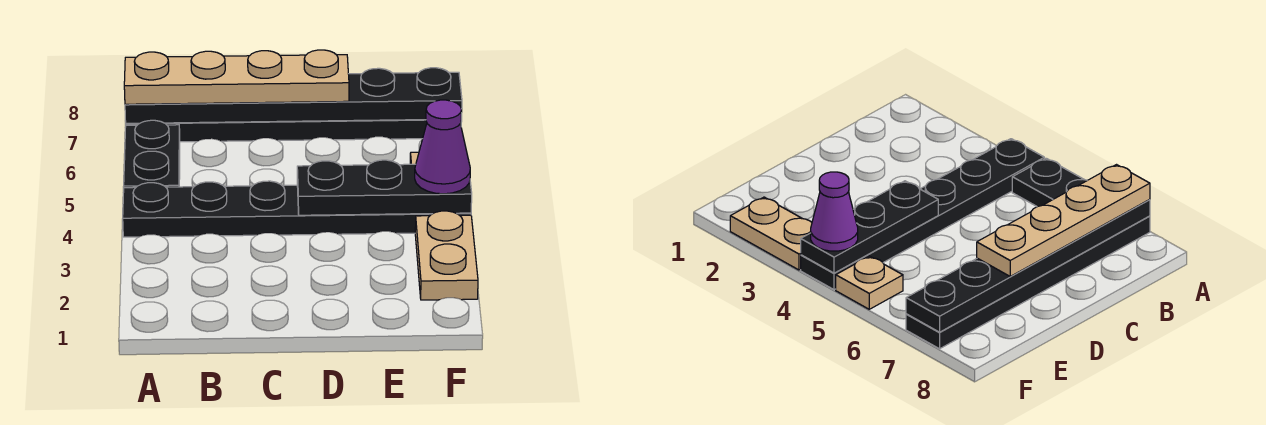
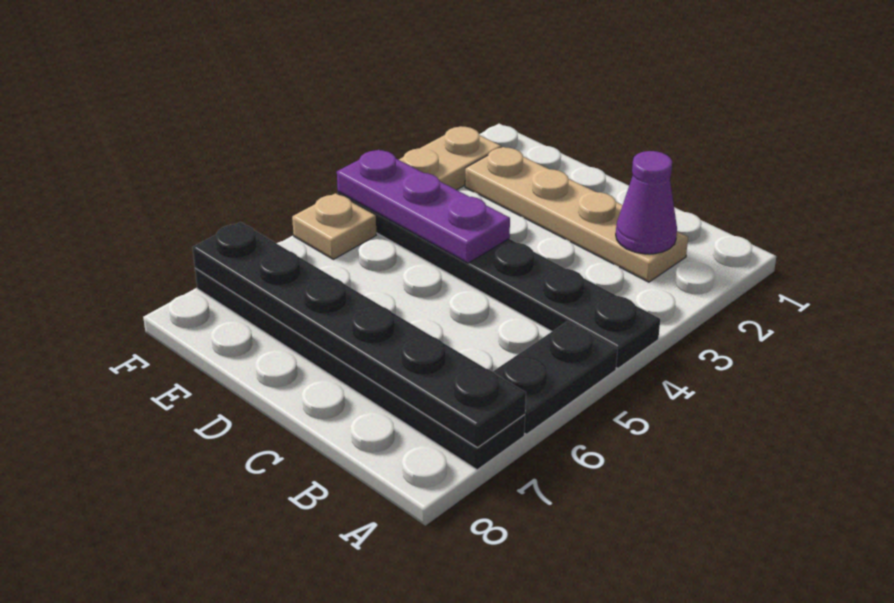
tan 1x4 plate [124,50,349,104] -> tan 1x4 plate moved to [465,147,688,282]
black 1x3 plate [297,160,472,215] -> purple 1x3 plate [337,150,510,263]
purple 1x1 cone [415,100,470,194] -> purple 1x1 cone moved to [616,151,677,254]

